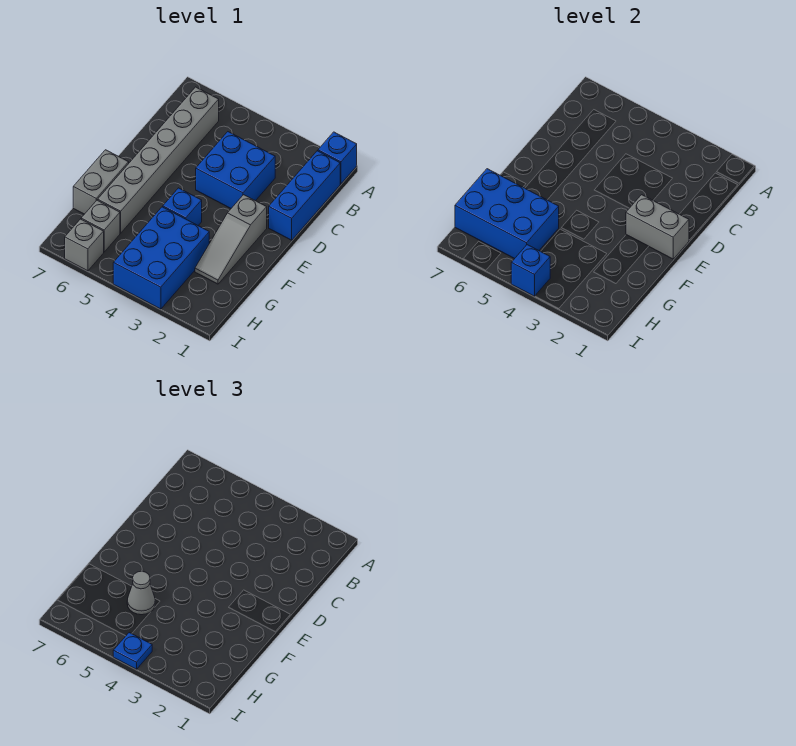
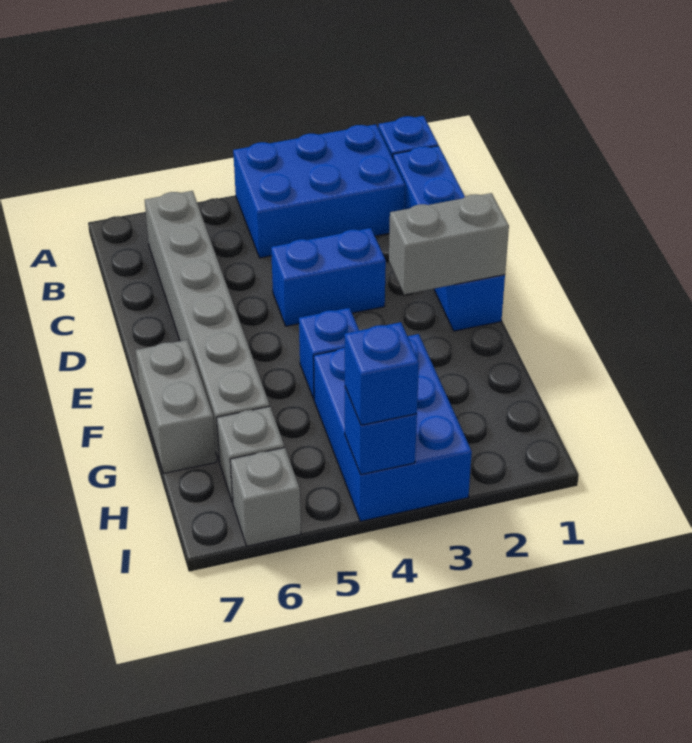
blue 1x3 brick [269,151,340,240] -> blue 1x4 brick [393,146,505,331]
blue 2x2 brick [196,132,275,208] -> blue 1x2 brick [271,228,386,326]
grey 1x3 slope [195,195,267,284] -> none
blue 2x3 brick [455,169,559,259] -> blue 2x3 brick moved to [233,124,405,258]
grey 1x1 cone [127,571,155,615] -> none
blue 1x1 plate [113,633,152,669] -> blue 1x1 brick [345,322,419,425]

